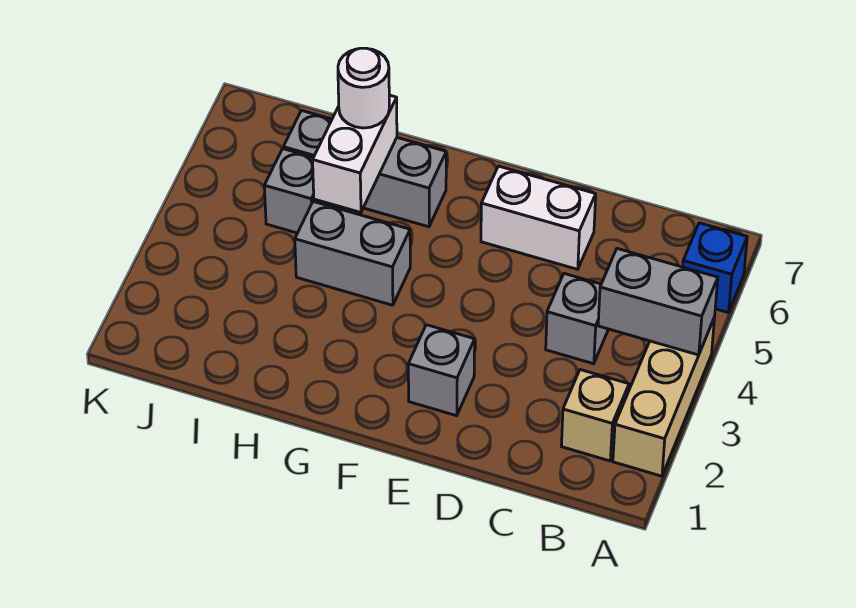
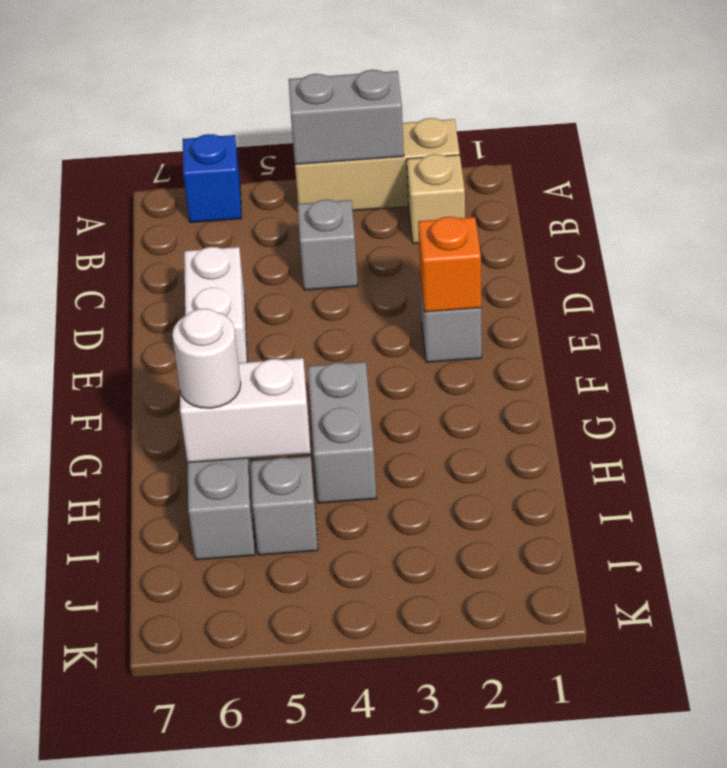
grey 1x2 brick [598,249,718,355] -> grey 1x2 brick turned to [289,70,404,165]
none -> orange 1x1 brick [418,217,481,312]

